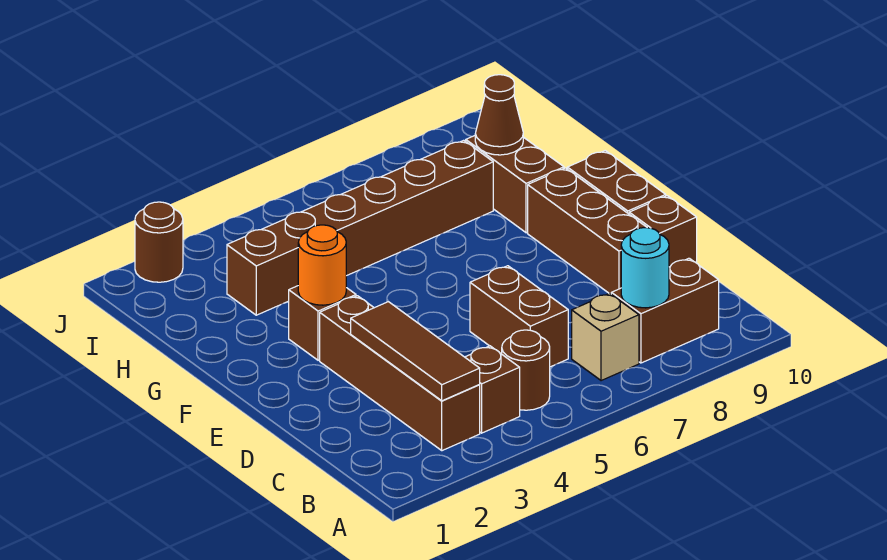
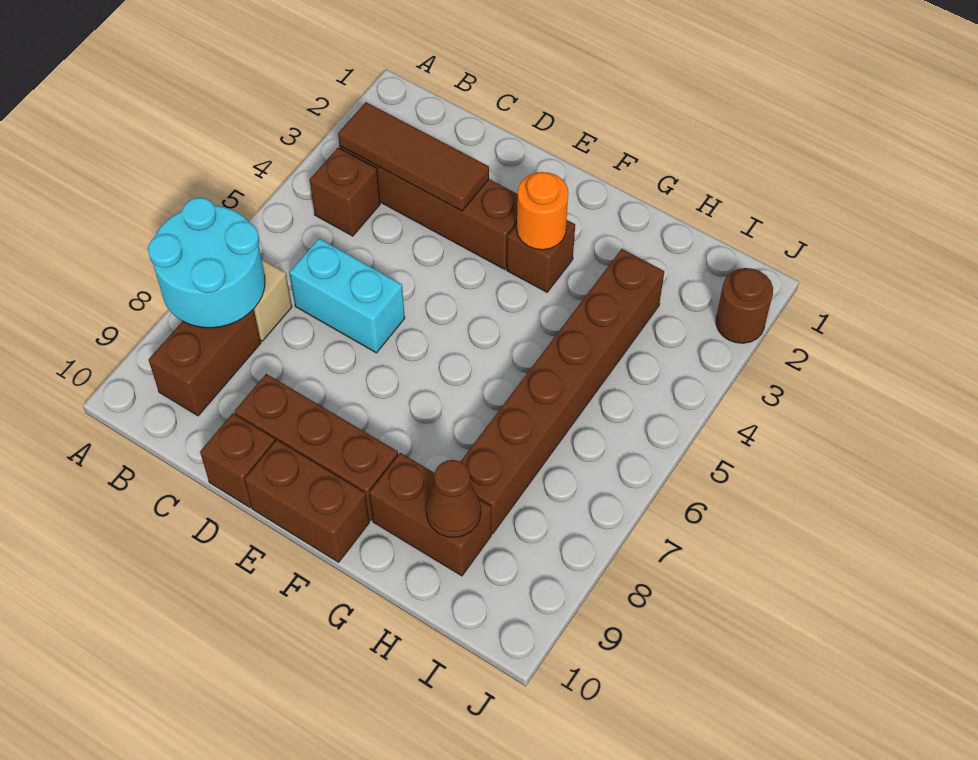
brown 1x1 round brick [502,330,550,410] -> none
cyan 1x1 round brick [621,228,669,308] -> cyan 2x2 round brick [148,198,265,328]
brown 1x2 brick [470,266,568,367] -> cyan 1x2 brick [289,238,405,353]

